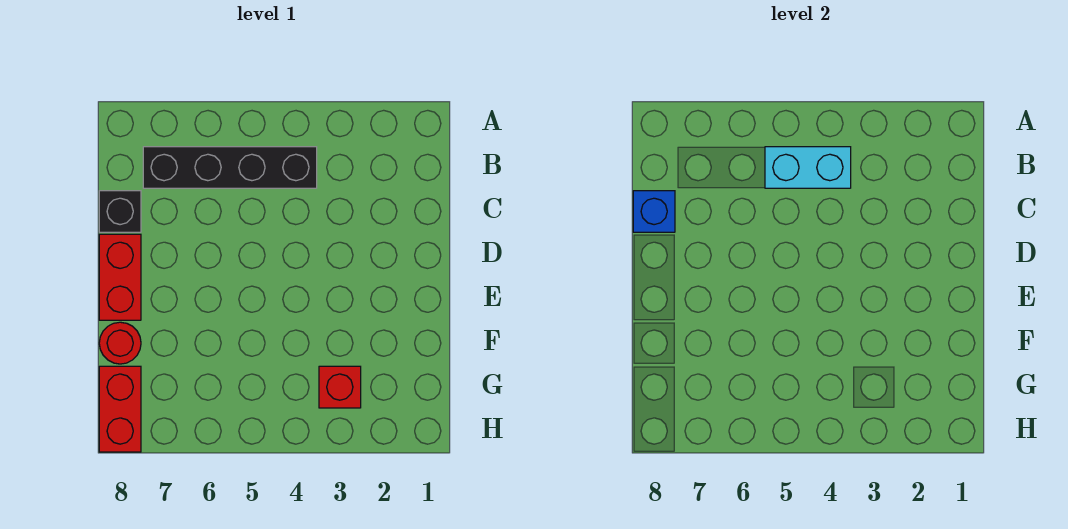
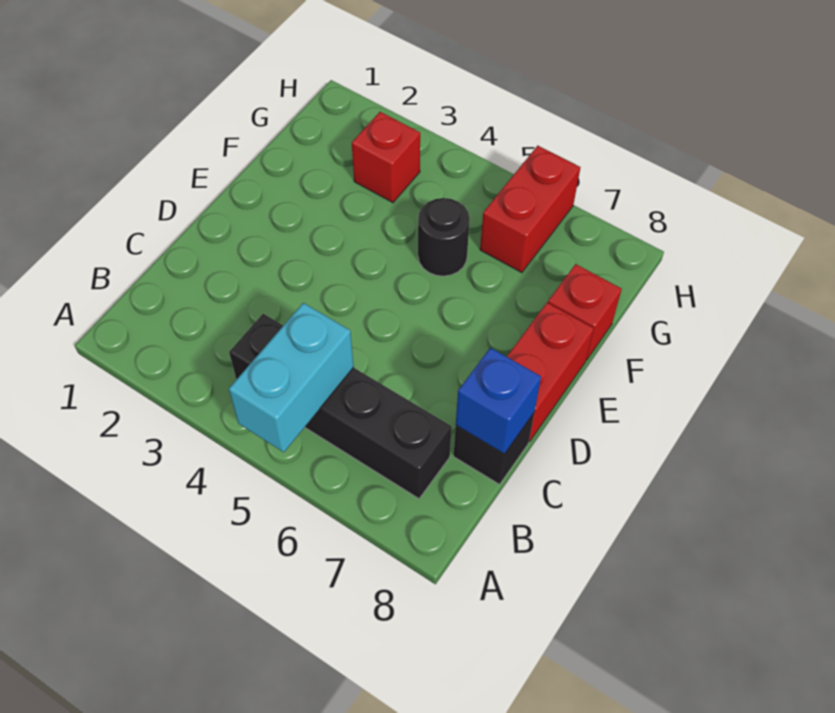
cyan 1x2 brick [765,147,851,188] -> cyan 1x2 brick turned to [229,303,354,452]
none -> black 1x1 round brick [418,198,470,276]
red 1x1 round brick [99,322,141,364] -> red 1x1 brick [548,264,621,360]
red 1x2 brick [99,366,141,452] -> red 1x2 brick moved to [480,146,580,273]

